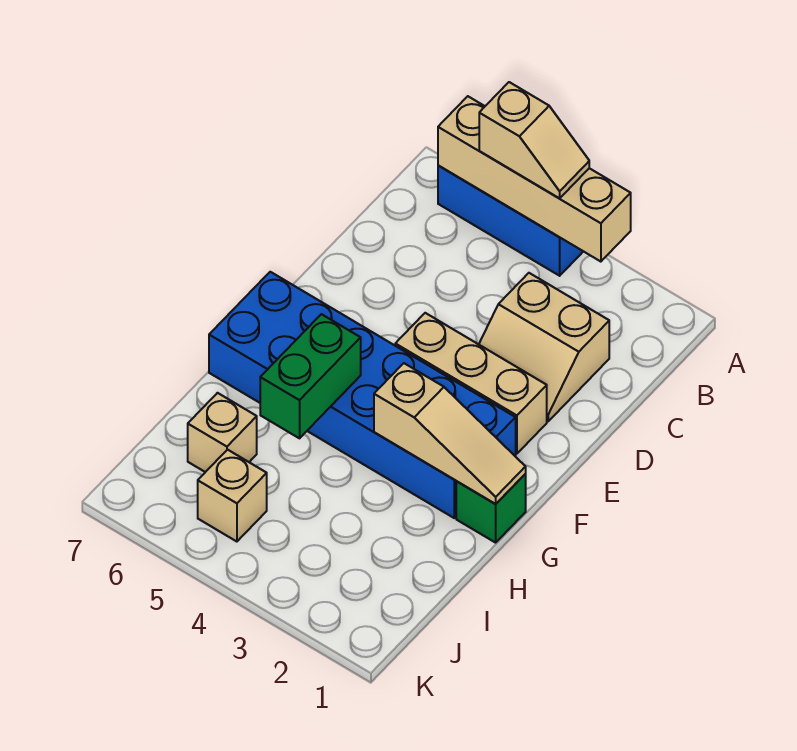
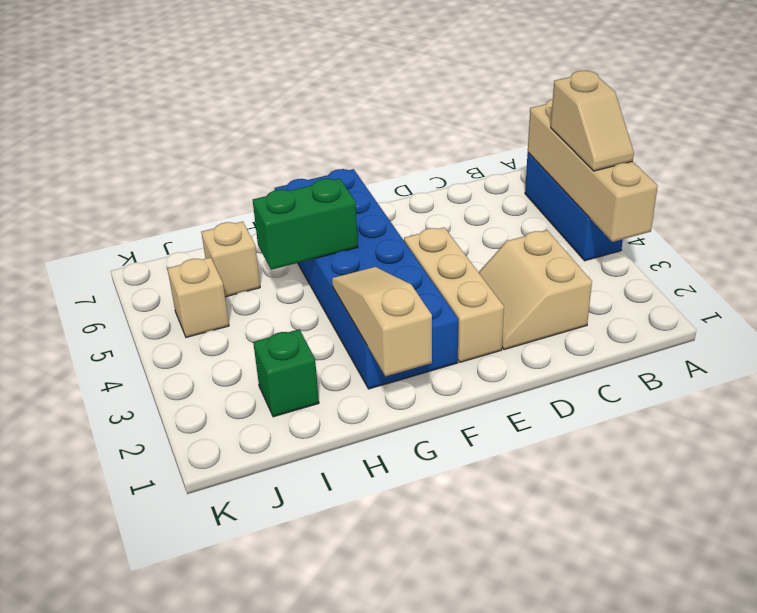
green 1x1 brick [456,474,526,543] -> green 1x1 brick moved to [253,329,319,417]
tan 1x3 slope [374,363,526,504] -> tan 1x3 slope turned to [332,267,432,376]

